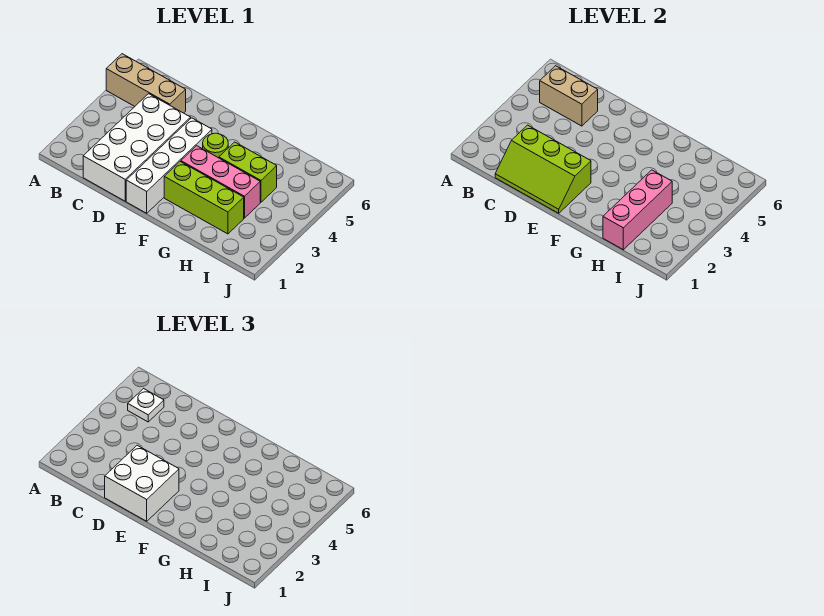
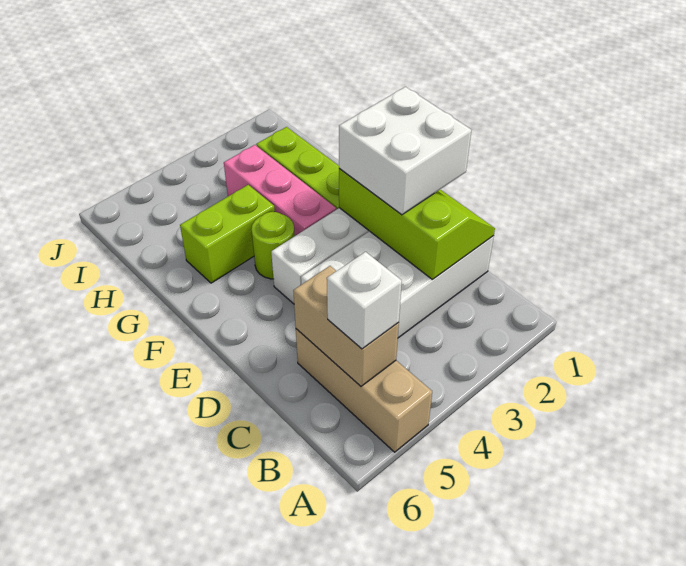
white 1x1 plate [128,389,164,422] -> white 1x1 brick [327,252,402,349]
lime 1x2 brick [219,142,277,202] -> lime 1x2 brick turned to [180,185,275,283]
pink 1x3 brick [603,170,672,250] -> none

